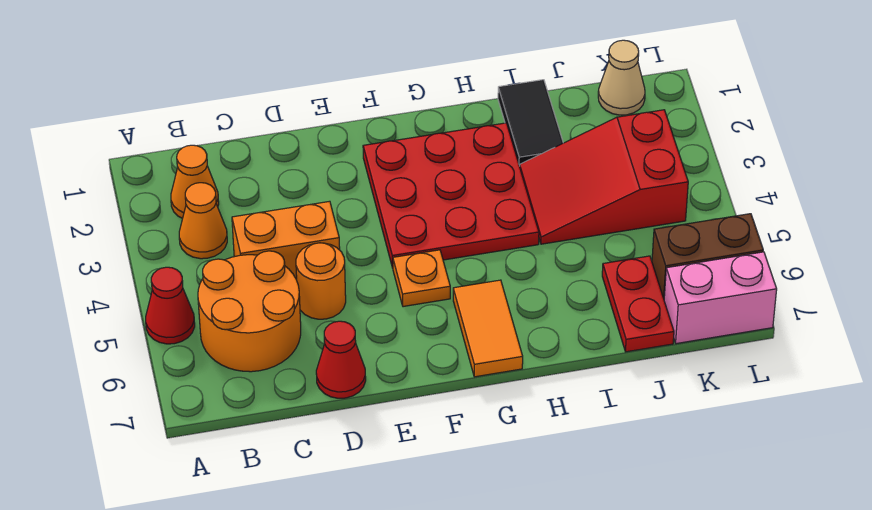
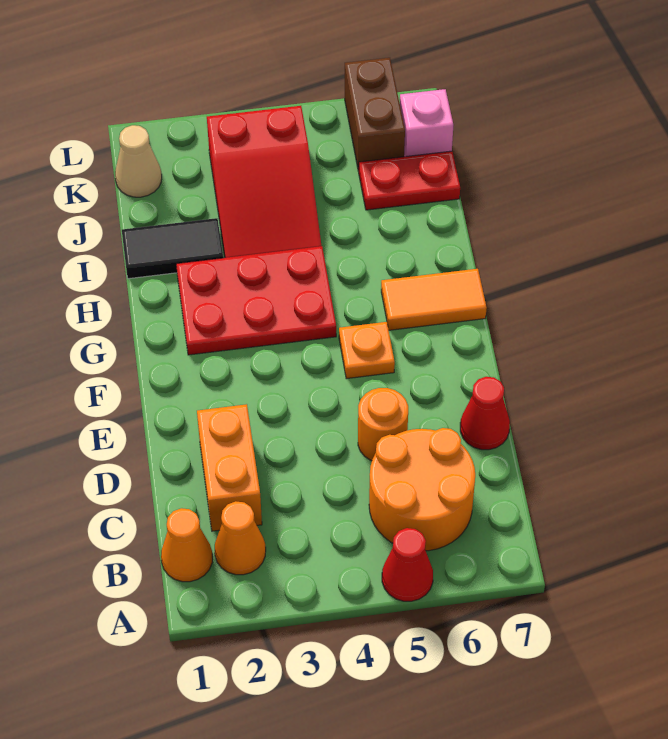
orange 1x1 cone [179,183,227,259] -> orange 1x1 cone moved to [161,508,212,582]
orange 1x2 brick [232,201,340,280] -> orange 1x2 brick moved to [197,404,262,531]
red 3x3 plate [363,123,539,268] -> red 2x3 plate [176,246,336,355]
pink 1x2 brick [664,252,777,344] -> pink 1x1 brick [400,89,453,157]

